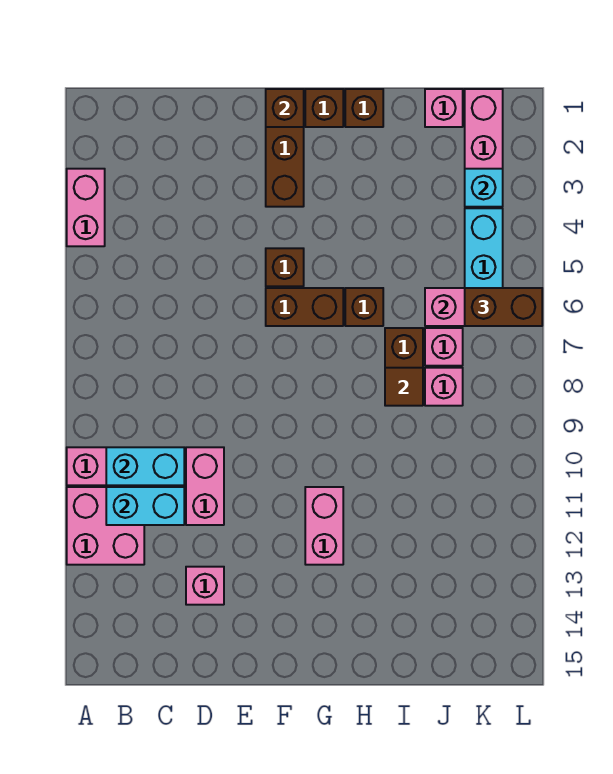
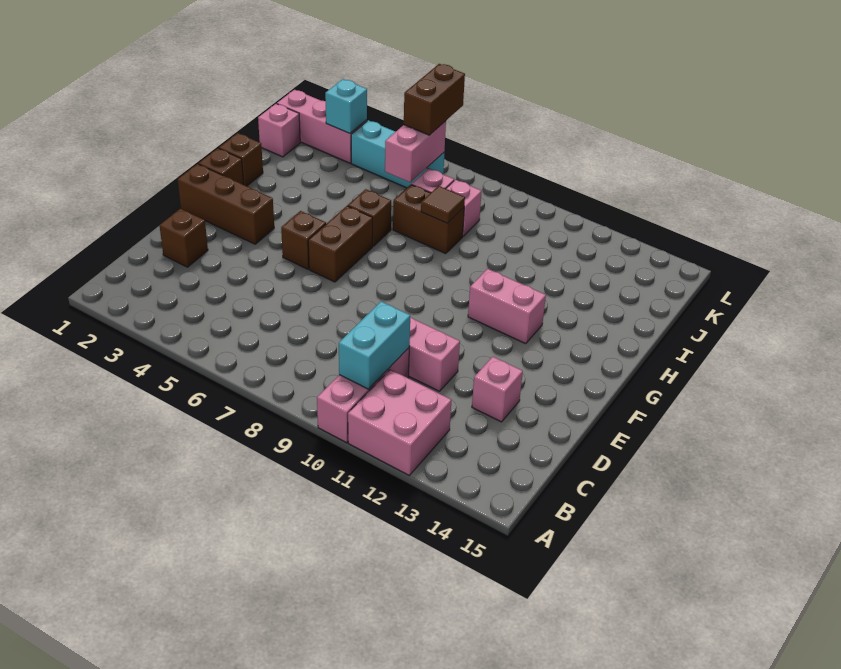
pink 1x2 brick [67,169,105,246] -> none
cyan 1x2 brick [106,487,184,525] -> none
brown 1x1 brick [266,89,304,127] -> brown 1x1 brick moved to [159,209,208,267]

